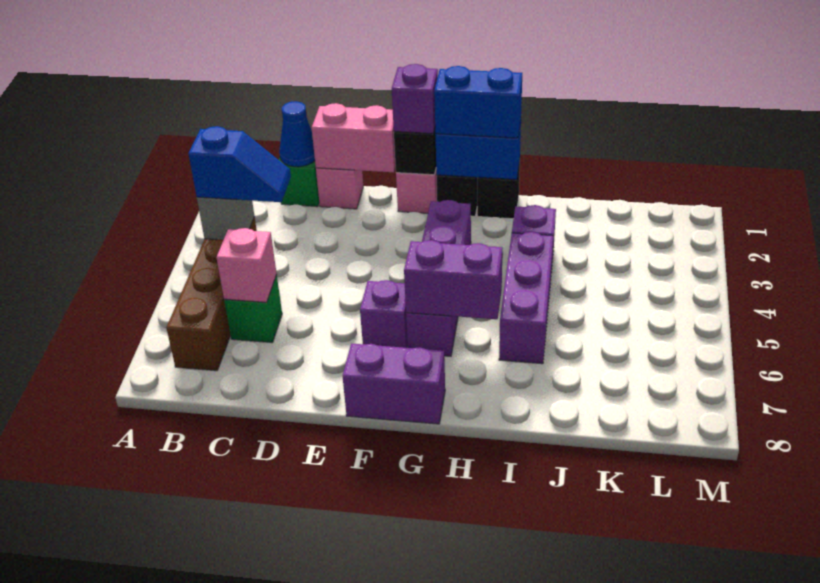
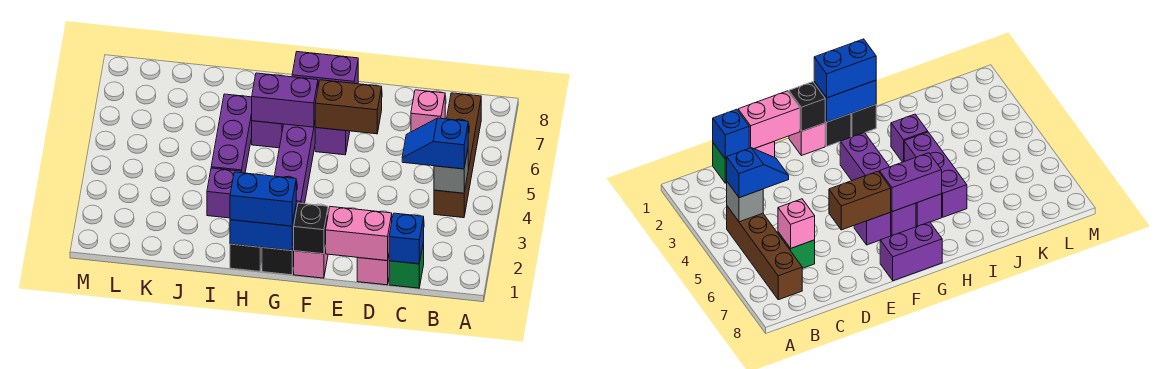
blue 1x1 cone [279,101,315,167] -> blue 1x1 brick [389,213,424,264]
none -> brown 1x2 brick [315,80,382,134]
purple 1x1 brick [392,64,438,134] -> purple 1x1 brick moved to [252,121,284,148]

